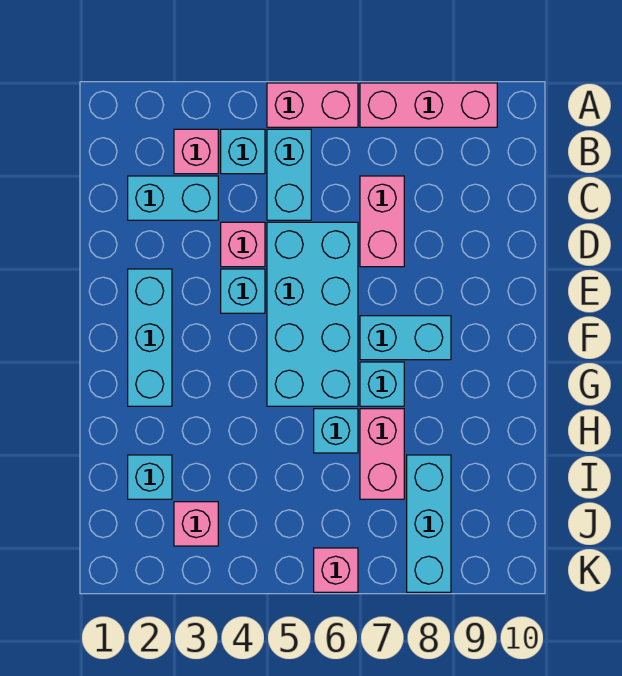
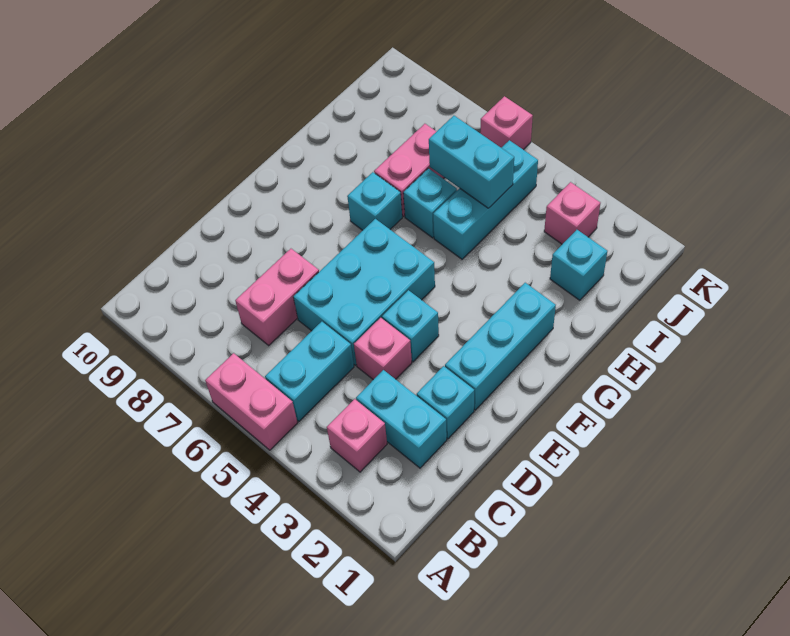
pink 1x3 brick [360,83,497,127] -> none
cyan 1x1 brick [221,129,265,174] -> cyan 1x1 brick moved to [417,366,474,439]
cyan 2x4 brick [267,222,358,406] -> cyan 2x3 brick [294,219,435,365]
cyan 1x2 brick [360,316,451,360] -> cyan 1x2 brick moved to [429,116,514,208]
cyan 1x3 brick [407,455,451,592] -> cyan 1x3 brick moved to [433,140,538,259]

